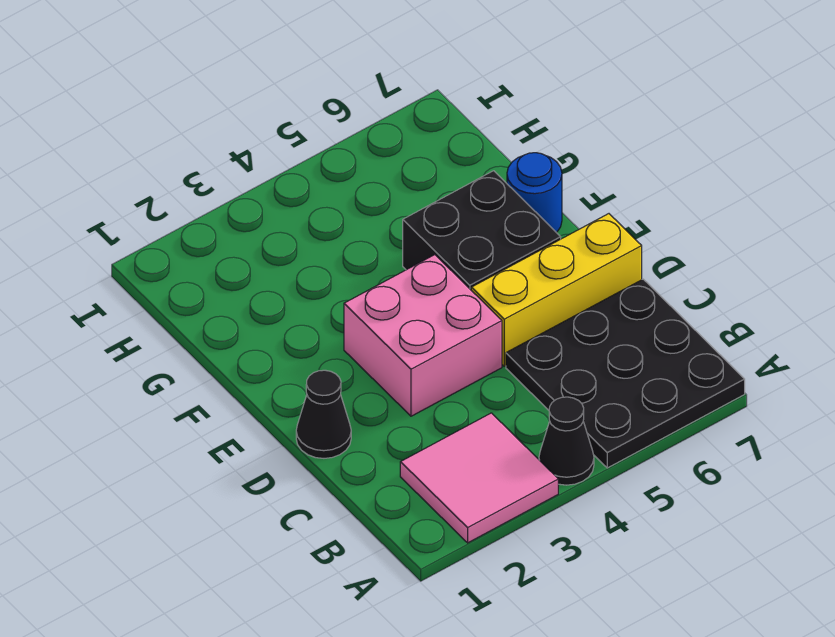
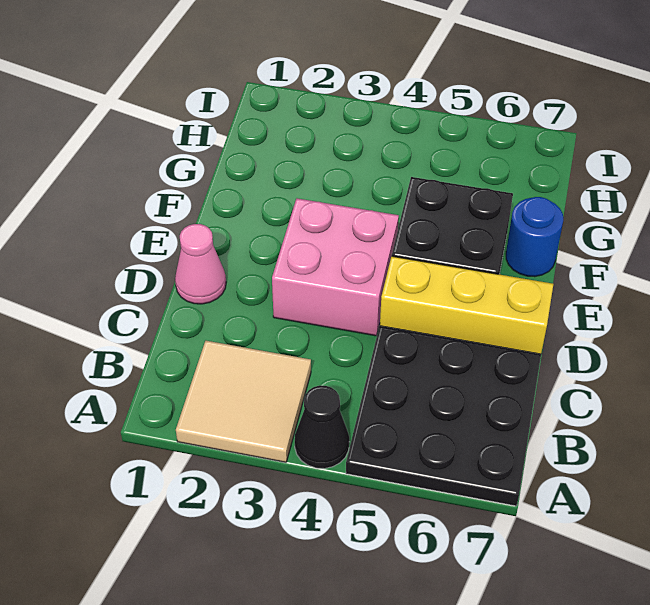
pink 2x2 tile [400,413,558,543] -> tan 2x2 tile [176,341,311,462]
black 1x1 cone [296,370,351,458] -> pink 1x1 cone [175,224,226,304]

